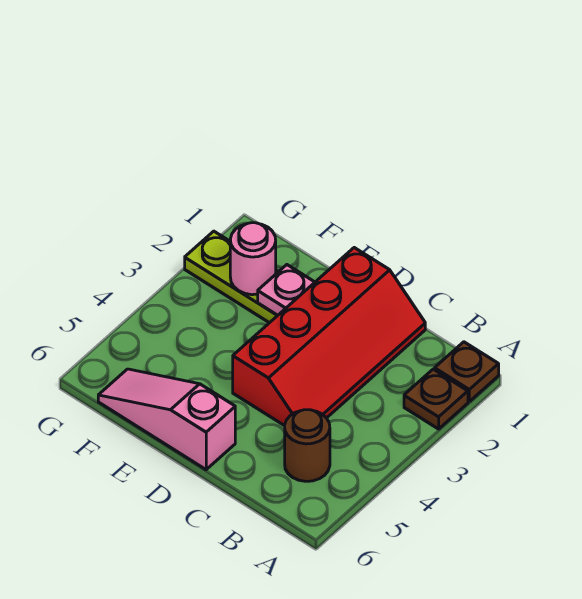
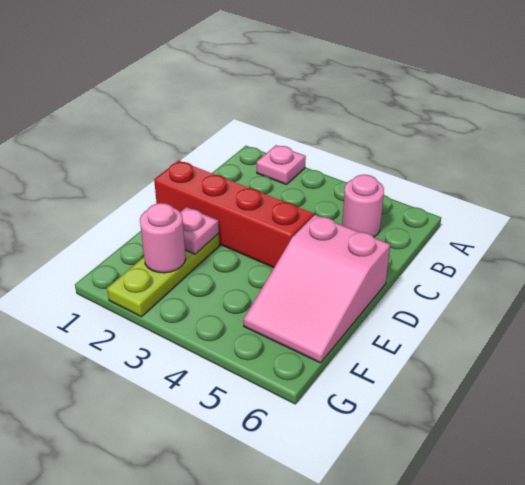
brown 1x1 plate [435,342,499,401] -> none
brown 1x1 plate [404,369,468,429] -> pink 1x1 plate [257,145,306,185]
brown 1x1 round brick [285,410,330,481] -> pink 1x1 round brick [342,175,384,237]
pink 1x3 slope [98,369,235,470] -> pink 2x3 slope [243,215,390,363]

